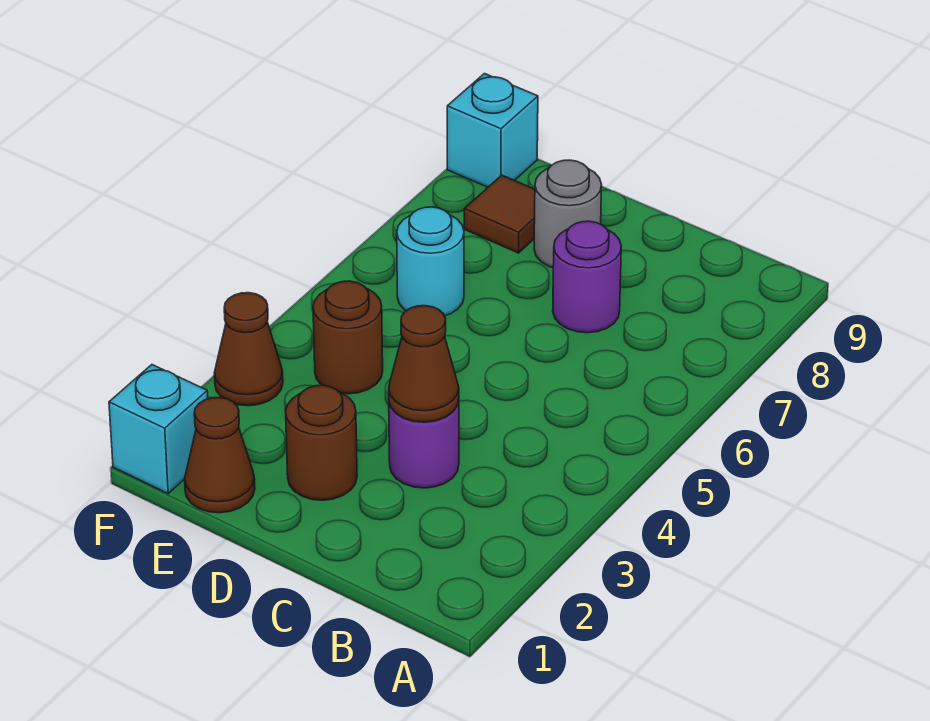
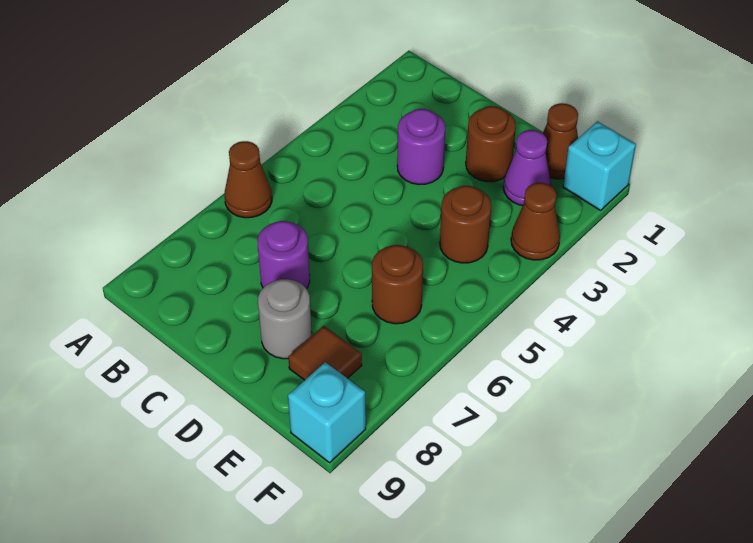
brown 1x1 cone [389,306,459,422] -> brown 1x1 cone moved to [225,141,272,218]
none -> purple 1x1 cone [503,130,551,206]
cyan 1x1 round brick [397,207,464,316] -> brown 1x1 round brick [372,245,423,324]

